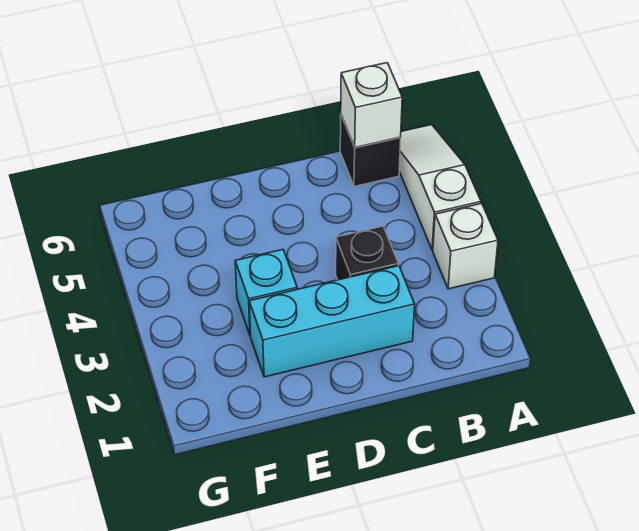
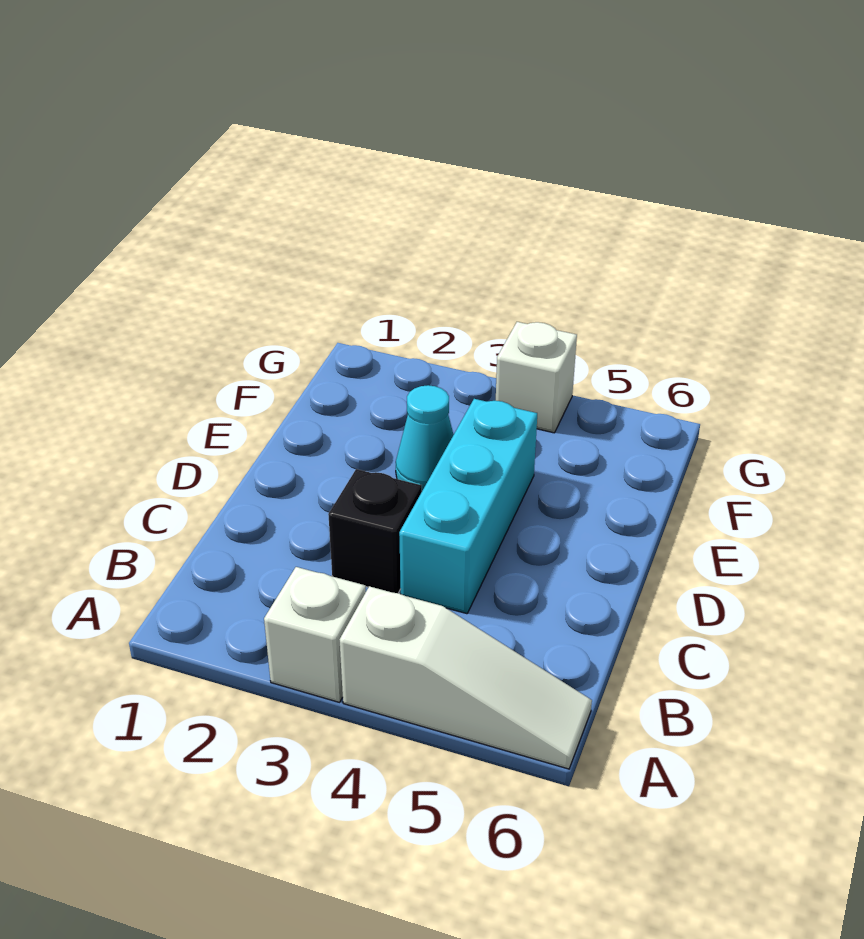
black 1x1 brick [340,115,401,186] -> none
white 1x1 brick [341,63,402,148] -> white 1x1 brick moved to [496,322,577,433]
cyan 1x3 brick [249,266,415,377] -> cyan 1x3 brick moved to [399,399,537,614]
cyan 1x1 brick [235,250,297,336] -> cyan 1x1 cone [396,385,454,491]

